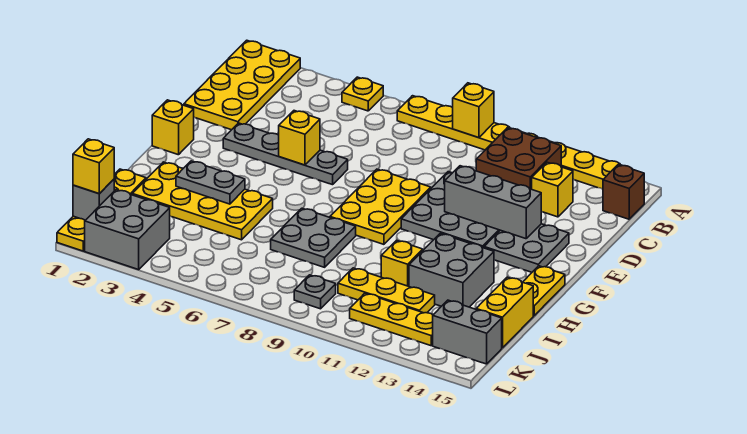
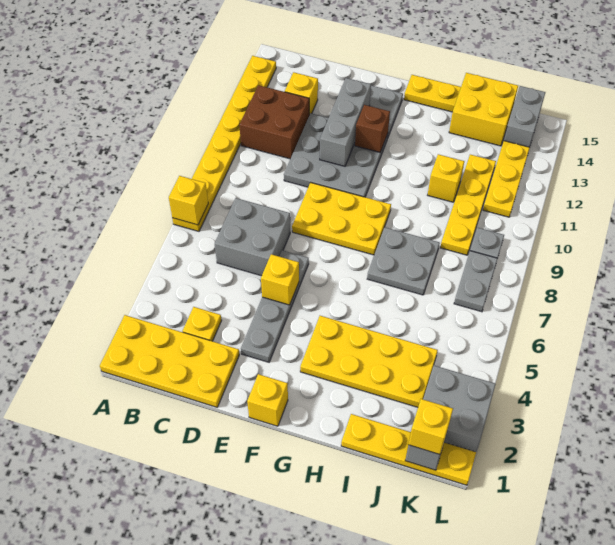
yellow 1x1 plate [342,77,383,111] -> yellow 1x1 plate moved to [183,307,222,341]
yellow 1x1 brick [453,83,494,138] -> yellow 1x1 brick moved to [169,176,208,225]
brown 1x1 brick [603,165,644,219] -> brown 1x1 brick moved to [355,105,390,152]
yellow 2x4 plate [132,162,273,240] -> yellow 2x4 plate turned to [300,316,438,407]
grey 1x2 plate [176,161,245,204] -> grey 1x2 plate moved to [454,251,498,312]
grey 2x2 brick [409,234,494,307] -> grey 2x2 brick moved to [215,198,290,276]
yellow 1x2 brick [476,277,533,348] -> yellow 2x2 brick [449,73,518,146]
yellow 1x3 plate [338,268,435,313] -> yellow 1x4 plate [440,155,496,255]

